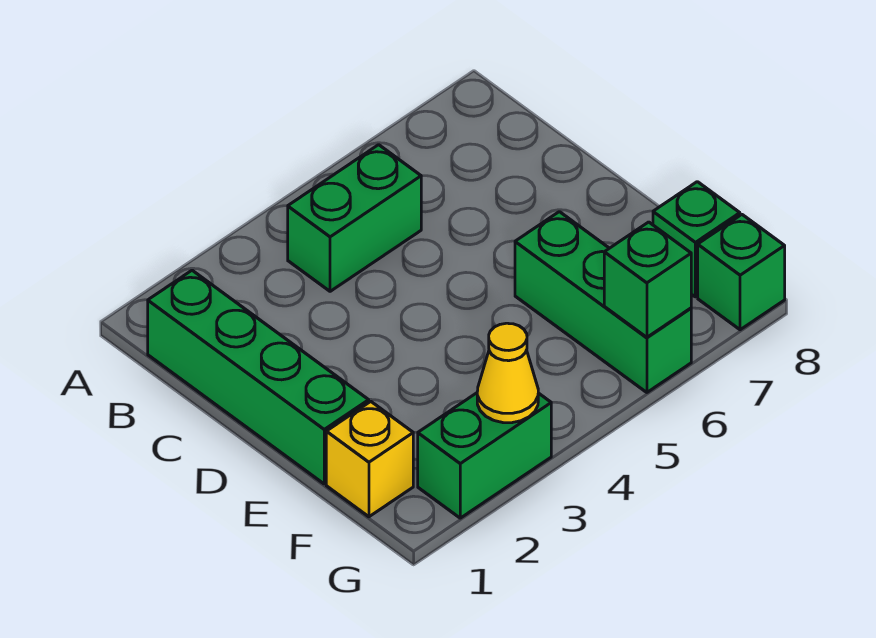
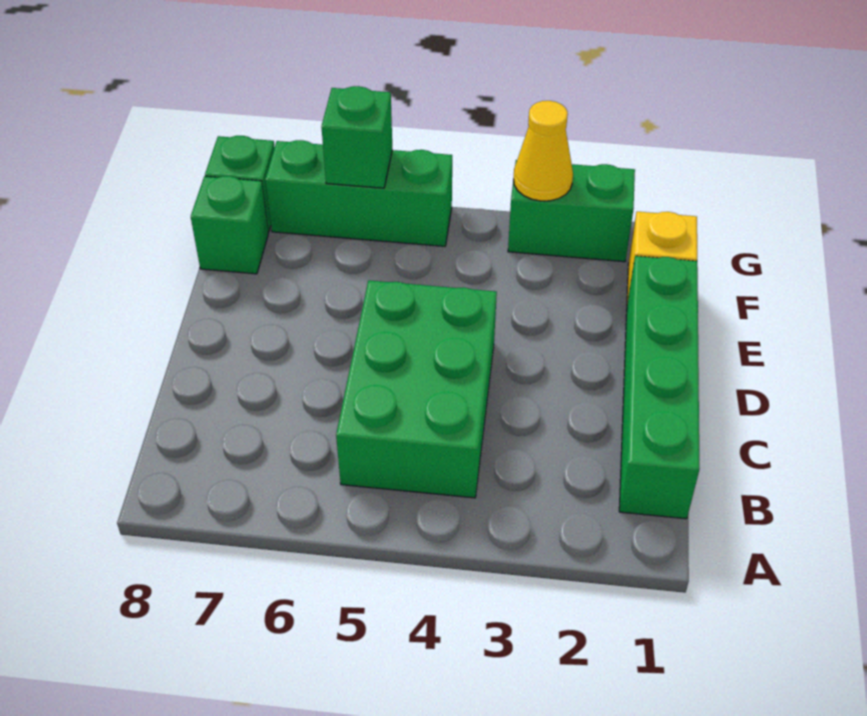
green 1x2 brick [288,145,421,291] -> green 2x3 brick [336,280,497,498]
green 1x3 brick [515,212,691,392] -> green 1x3 brick turned to [265,140,452,246]

